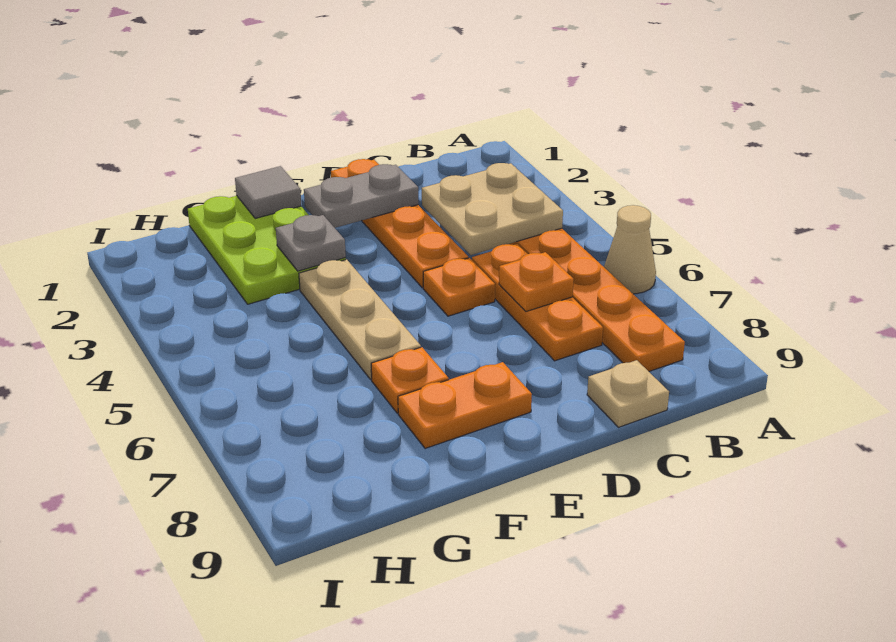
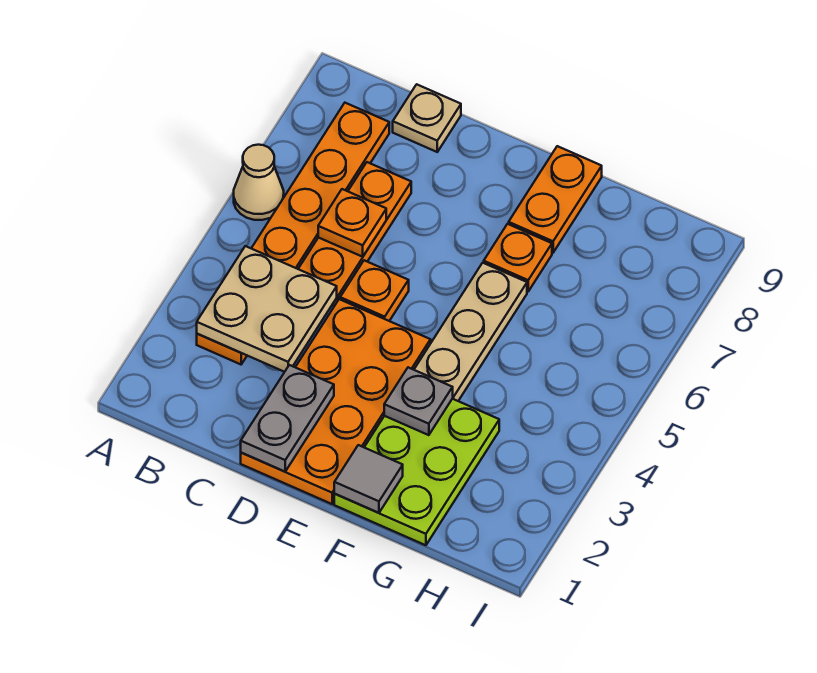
orange 1x4 plate [331,159,468,288] -> orange 2x4 plate [241,299,431,504]
grey 1x2 plate [304,164,418,228] -> grey 1x2 plate turned to [241,365,334,472]
orange 1x2 plate [398,362,532,448] -> orange 1x2 plate turned to [509,146,602,253]

